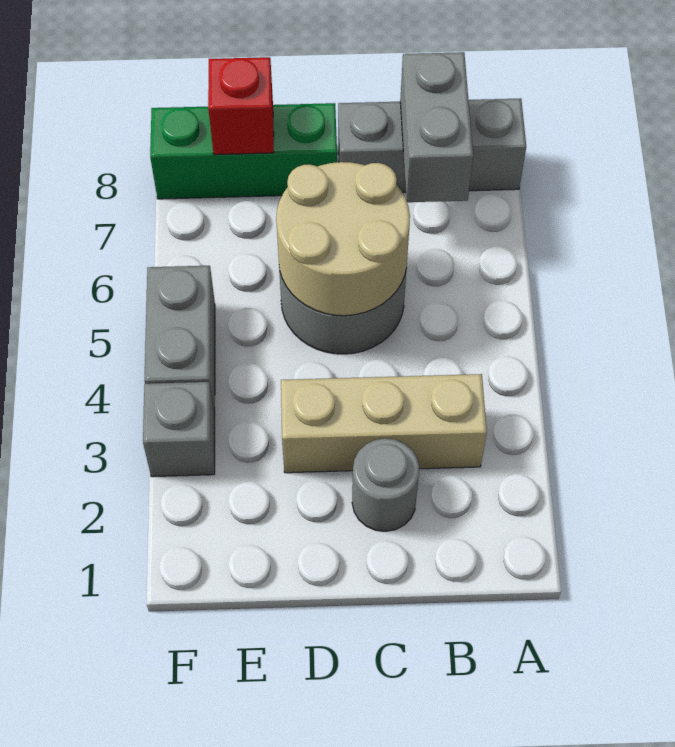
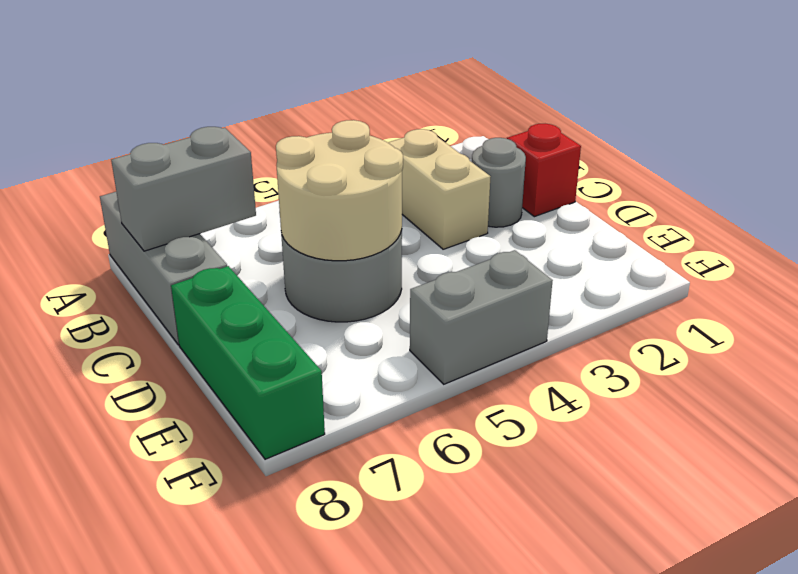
tan 1x3 brick [281,374,487,473] -> tan 1x2 brick [388,129,491,249]
red 1x1 brick [208,57,274,155] -> red 1x1 brick moved to [507,124,581,217]
grey 1x1 brick [143,382,215,477] -> none

